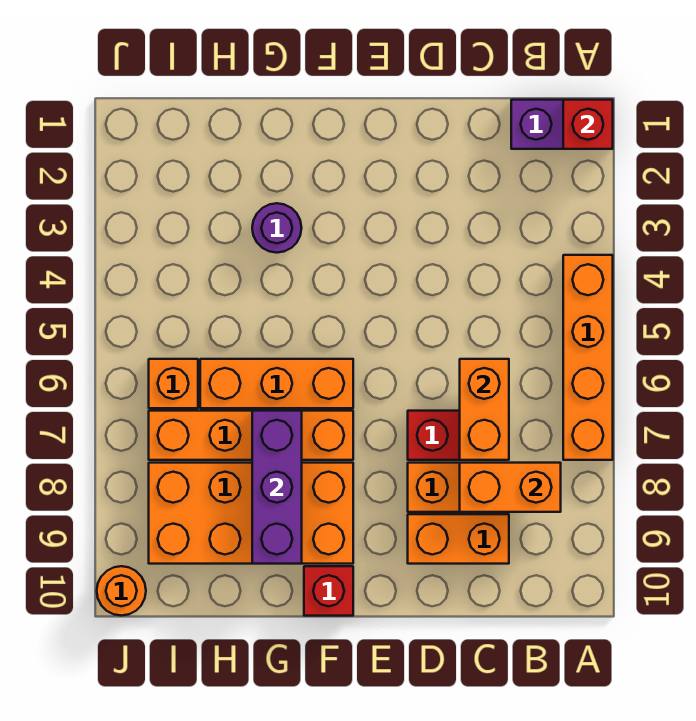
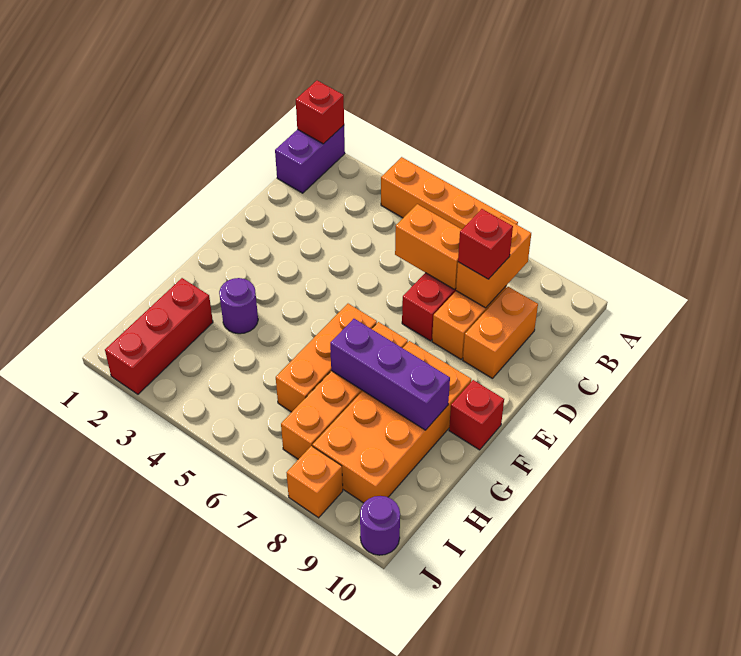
none -> red 1x1 brick [458,209,513,279]
none -> red 1x3 brick [105,278,213,394]
orange 1x1 brick [149,359,198,408] -> orange 1x1 brick moved to [287,446,343,518]
orange 1x1 round brick [97,566,146,616] -> purple 1x1 round brick [360,496,400,555]

